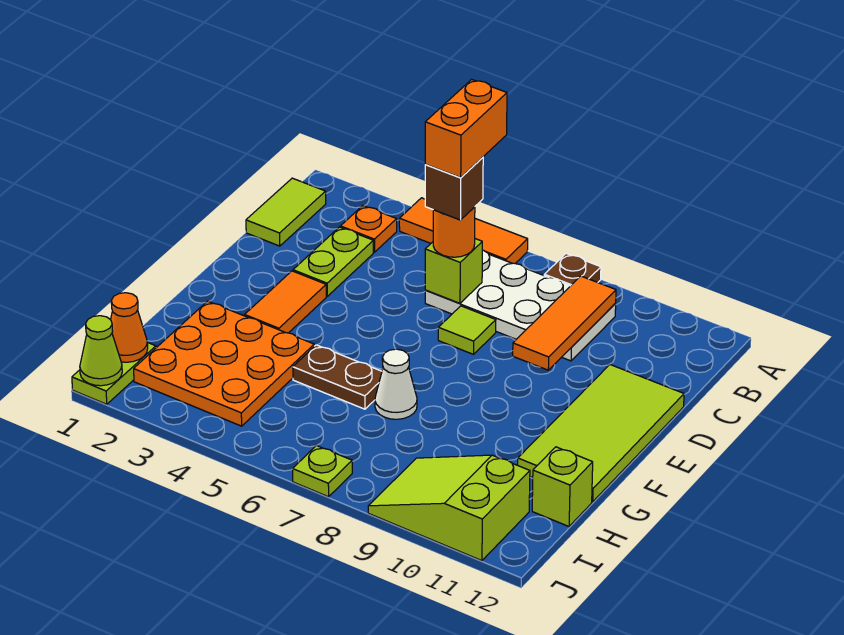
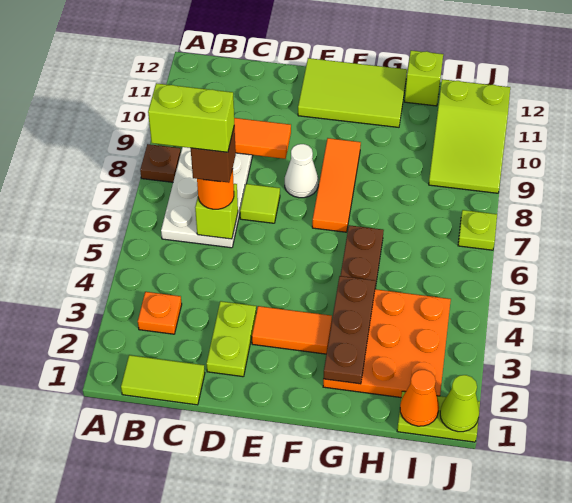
orange 1x3 tile [399,198,528,263] -> orange 1x3 tile moved to [312,138,361,232]
orange 1x2 brick [425,79,507,178] -> lime 1x2 brick [148,83,234,152]
lime 1x2 plate [293,227,373,296] -> lime 1x2 plate turned to [206,301,256,377]
lime 2x4 tile [518,365,684,502] -> lime 2x3 tile [298,58,407,127]
none -> brown 1x3 plate [323,276,375,384]
white 1x1 cone [375,349,417,419] -> white 1x1 cone moved to [285,144,318,198]

